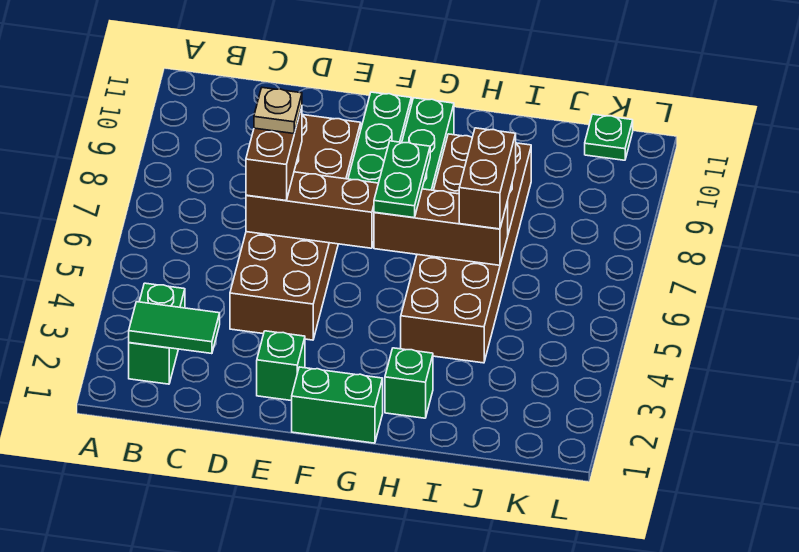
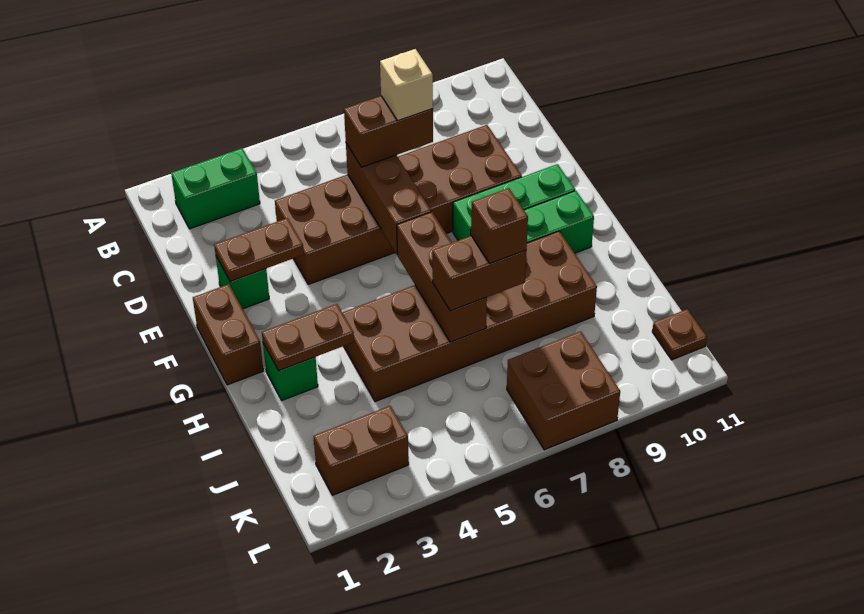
green 1x2 tile [129,302,220,354] -> none
tan 1x1 plate [254,88,302,134] -> tan 1x1 brick [380,49,433,121]
none -> brown 1x2 plate [214,218,304,282]
green 1x2 brick [292,367,383,443] -> brown 1x2 brick [193,284,263,385]
green 1x2 plate [374,141,430,218] -> none
none -> brown 1x2 plate [262,304,354,371]
none -> brown 1x1 brick [471,188,528,264]
none -> brown 1x2 brick [313,406,409,495]
none -> brown 2x2 brick [507,331,620,450]
green 1x1 plate [585,114,633,160] -> brown 1x1 plate [652,309,707,360]

